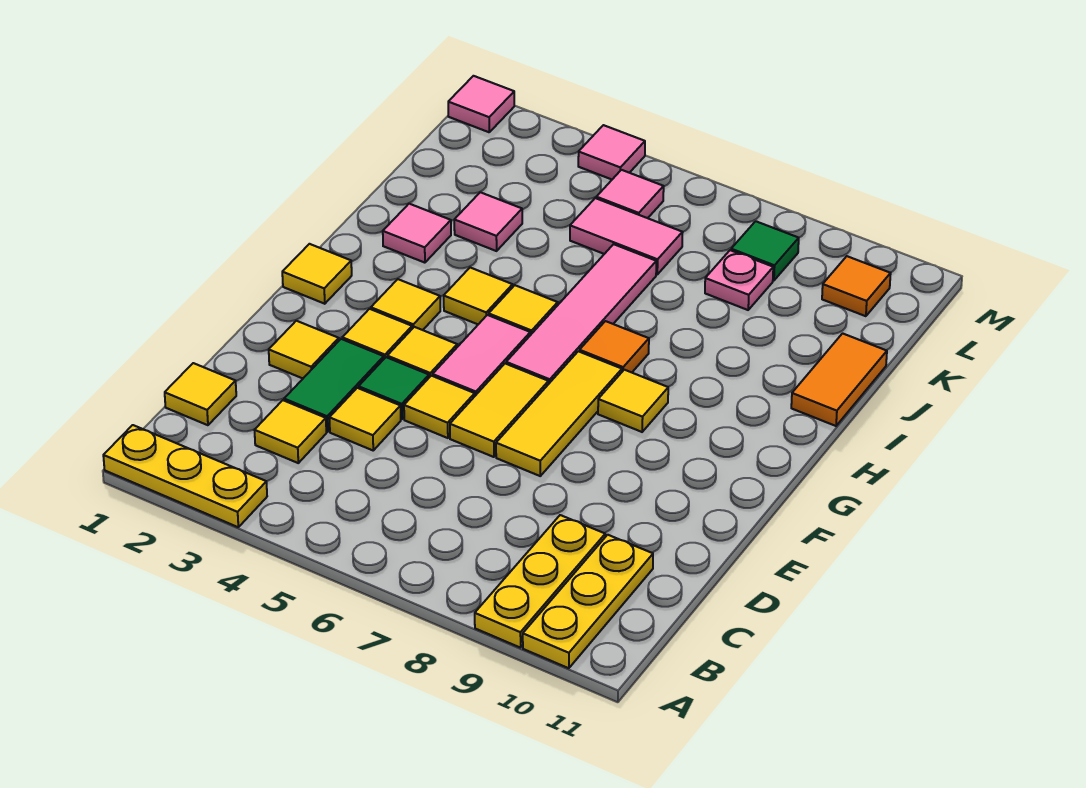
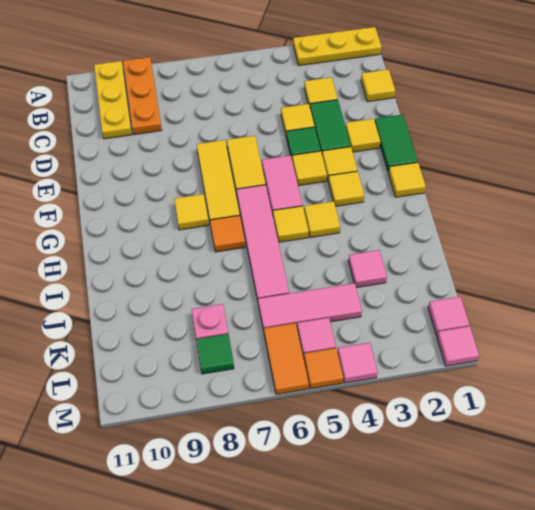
yellow 1x3 plate [475,515,605,648] -> orange 1x3 plate [123,57,162,135]
none -> green 1x2 tile [375,115,418,172]
yellow 1x1 tile [404,376,475,438] -> none
pink 1x1 tile [383,204,451,263] -> pink 1x1 tile moved to [428,297,470,336]
orange 1x2 tile [791,333,887,426] -> orange 1x2 tile moved to [264,323,309,394]
pink 1x2 tile [570,198,683,274] -> pink 1x3 tile [258,283,362,331]
orange 1x1 tile [822,256,891,316] -> orange 1x1 tile moved to [304,348,343,389]

